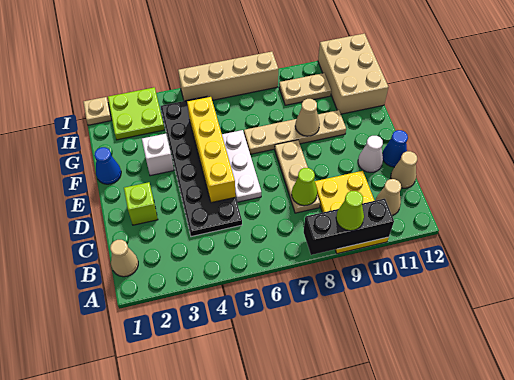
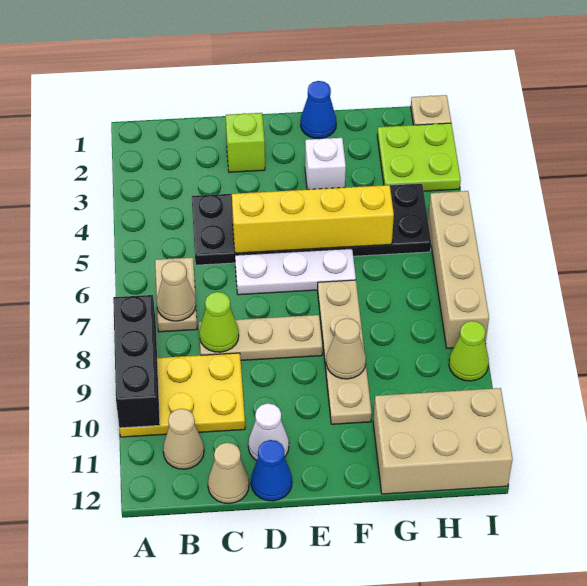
lime 1x1 cone [336,191,364,231] -> lime 1x1 cone moved to [449,321,489,381]
tan 1x1 cone [110,240,138,277] -> tan 1x1 cone moved to [157,261,196,321]
tan 1x2 plate [279,73,331,105] -> tan 1x2 plate moved to [155,257,197,332]

